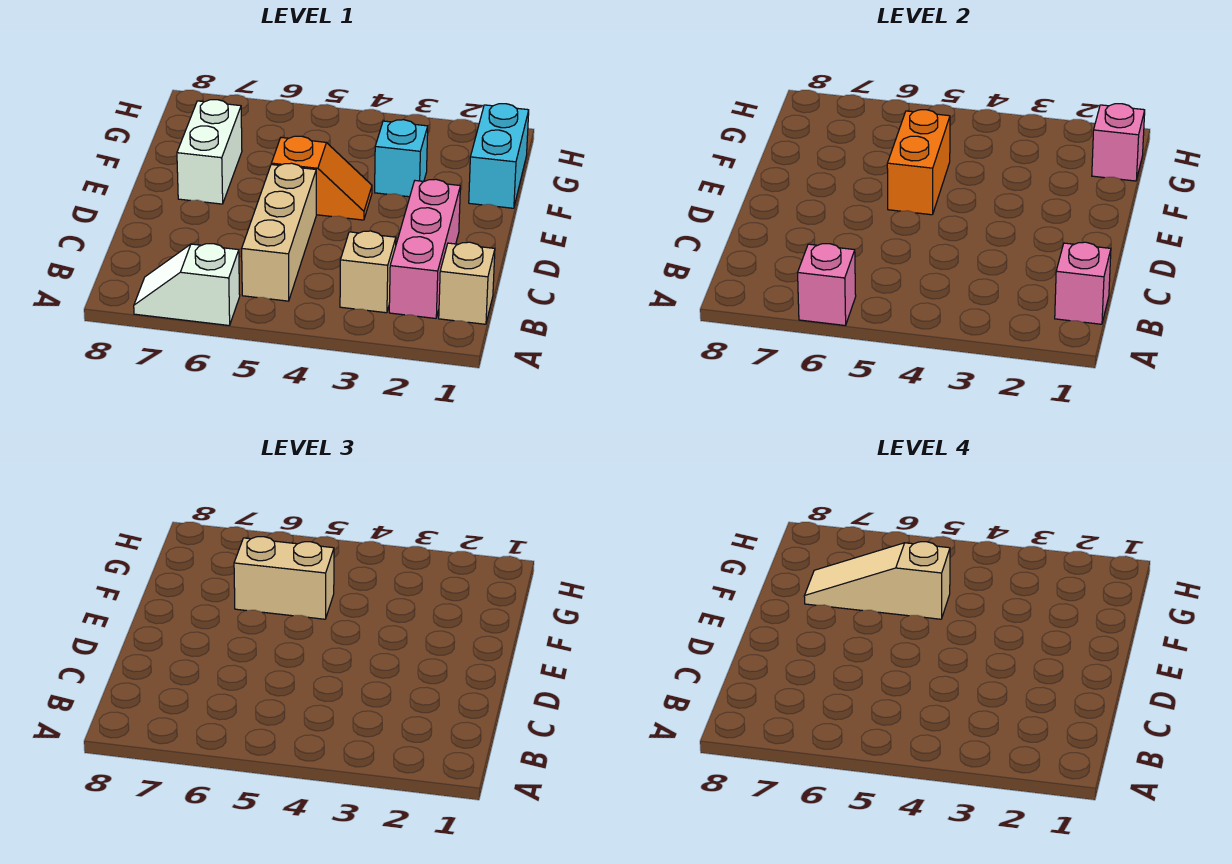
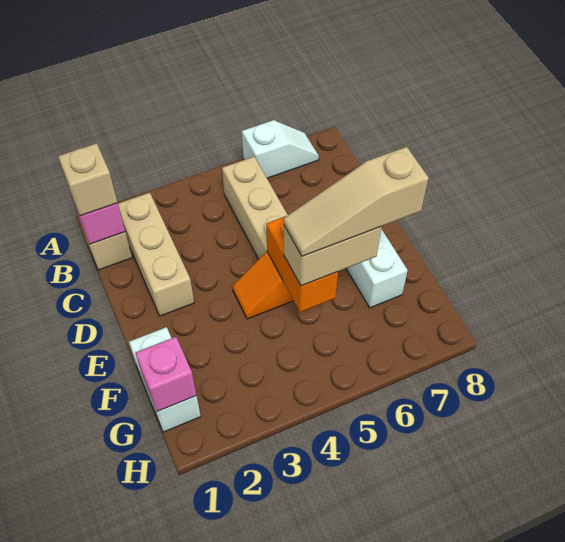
pink 1x1 brick [798,244,856,326] -> none
pink 1x3 brick [389,179,460,318] -> tan 1x3 brick [118,193,194,316]
tan 1x1 brick [340,231,396,313] -> tan 1x1 brick moved to [58,143,118,216]
cyan 1x2 brick [469,104,529,208] -> white 1x2 brick [129,327,201,432]
cyan 1x1 brick [375,120,428,197] -> none
tan 1x3 slope [804,542,950,619] -> tan 1x3 slope turned to [284,147,428,256]

